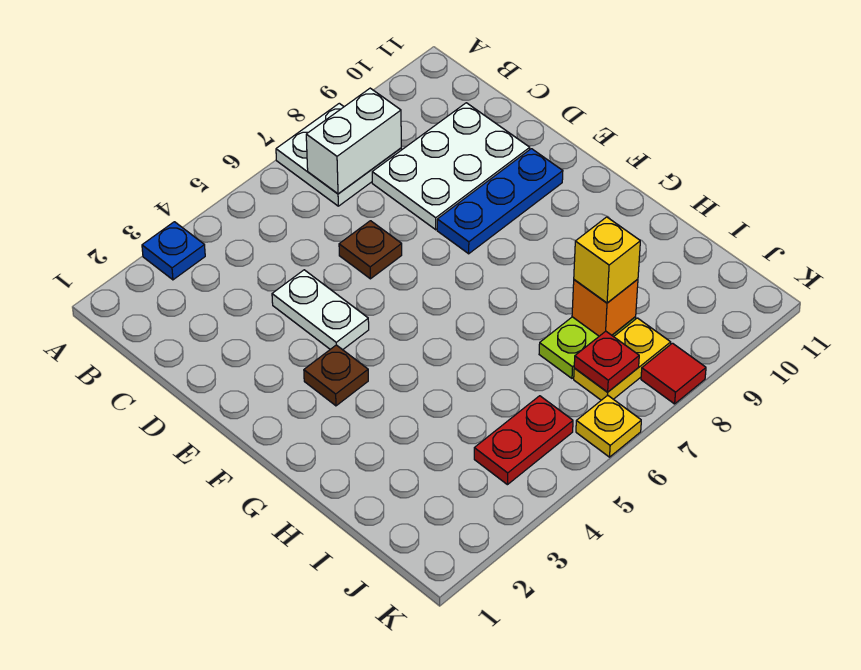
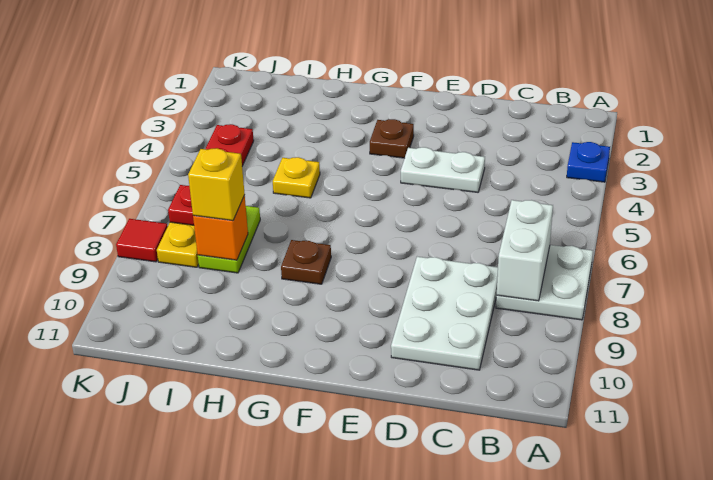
brown 1x1 plate [339,221,402,279] -> brown 1x1 plate moved to [281,240,331,284]
blue 1x3 plate [437,149,563,254] -> none
yellow 1x1 plate [576,395,641,457] -> yellow 1x1 plate moved to [273,157,320,198]

